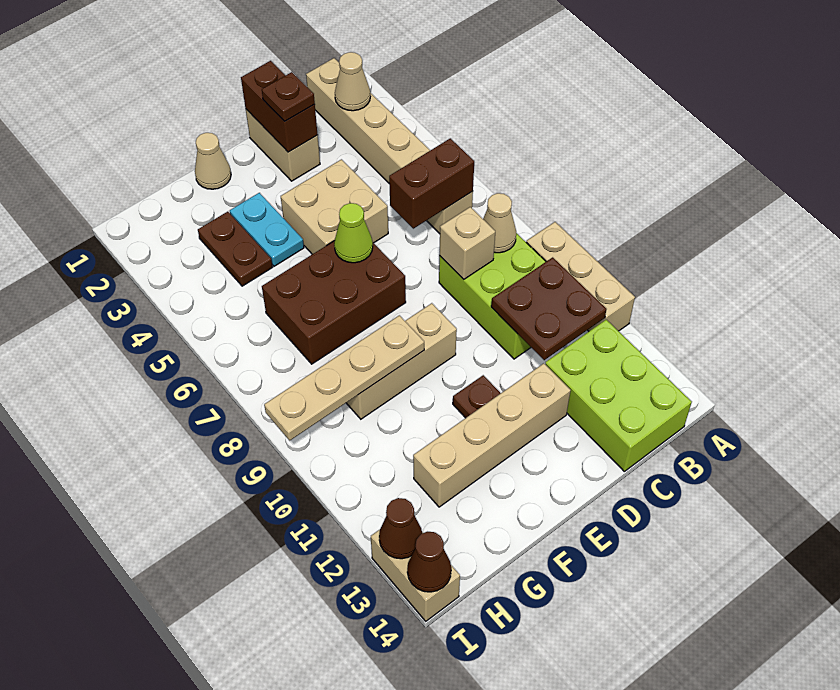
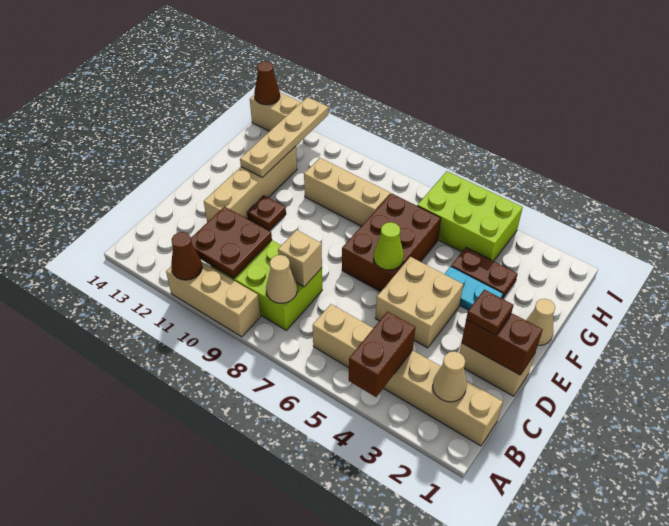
brown 1x2 brick [389,138,474,229] -> brown 1x2 brick moved to [349,312,415,397]
lime 2x3 brick [545,320,692,472] -> lime 2x3 brick moved to [417,171,523,261]
tan 1x3 brick [347,303,457,419] -> tan 1x3 brick turned to [304,158,390,226]
tan 1x4 plate [264,315,424,440] -> tan 1x4 plate moved to [240,97,328,178]
brown 1x1 cone [379,498,422,559] -> brown 1x1 cone moved to [171,232,202,280]

